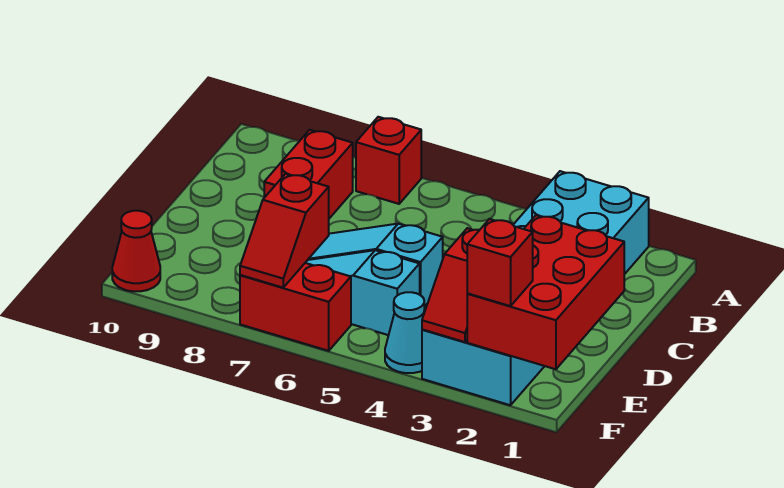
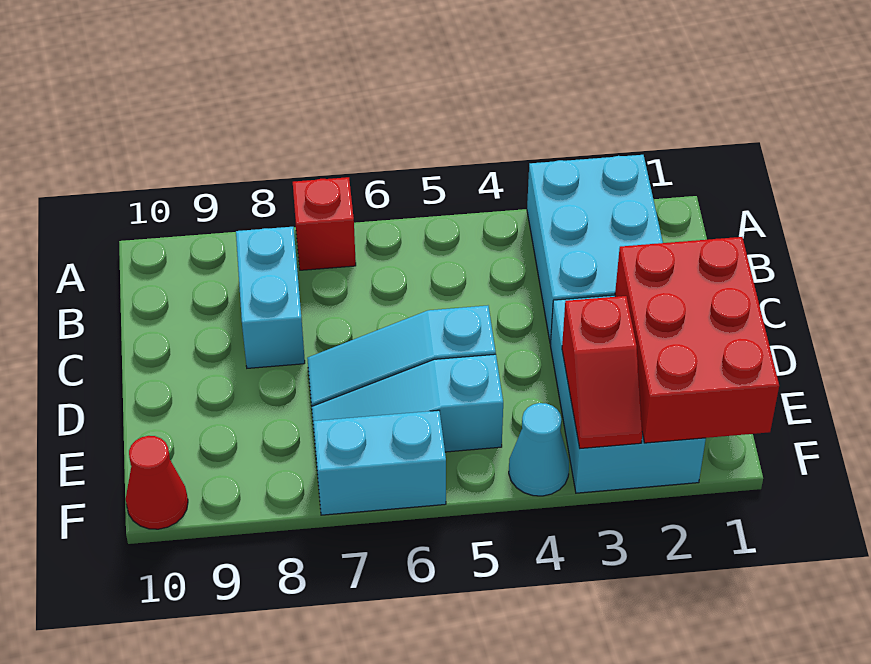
red 1x2 brick [264,130,353,218] -> cyan 1x2 brick [236,227,305,368]
red 1x2 slope [240,174,329,288] -> none
red 1x1 brick [467,219,533,306] -> none
red 1x2 brick [240,263,351,351] -> cyan 1x2 brick [314,410,446,515]

